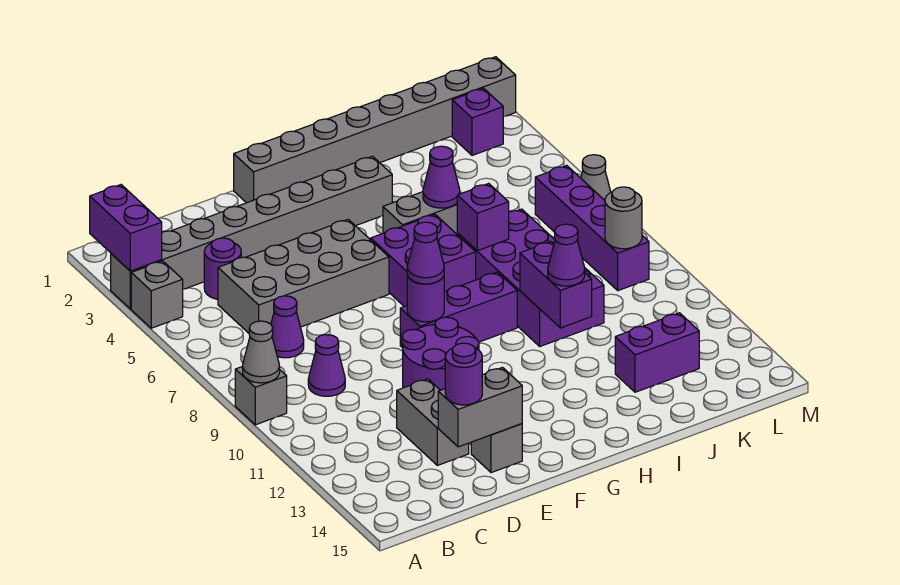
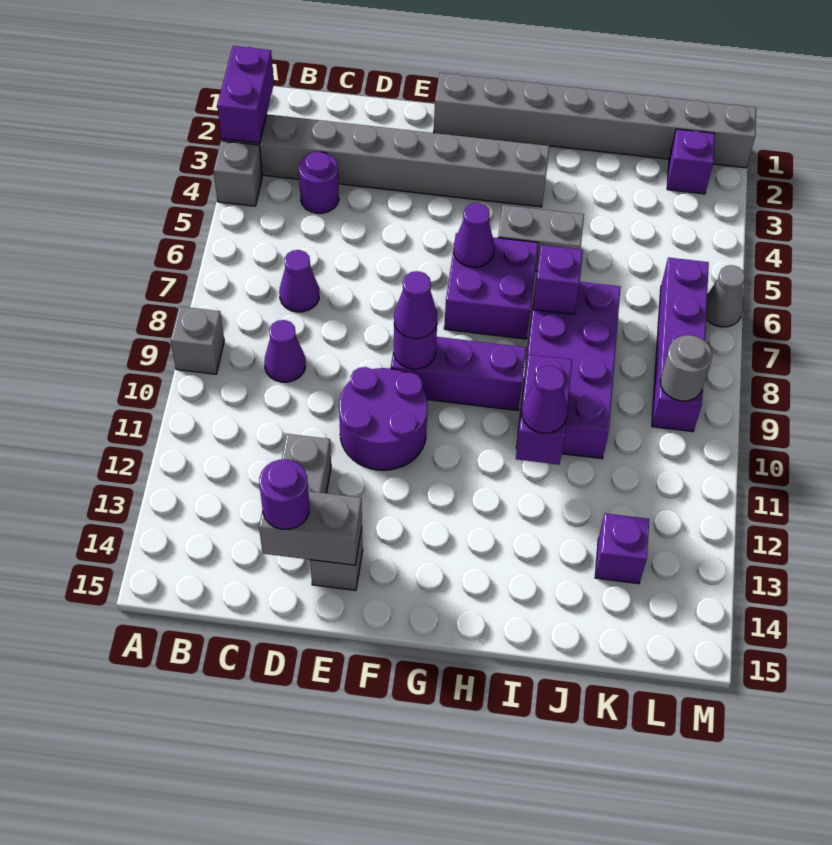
grey 1x1 cone [243,321,280,383] -> none
grey 2x4 brick [218,219,389,333] -> none
purple 1x1 cone [423,146,460,208] -> purple 1x1 cone moved to [454,203,494,267]
purple 1x2 brick [615,313,699,392] -> purple 1x1 brick [595,513,649,584]

